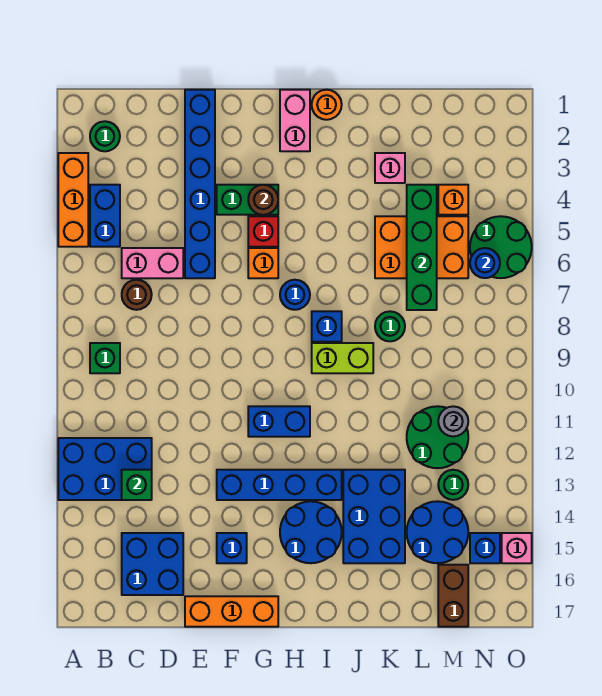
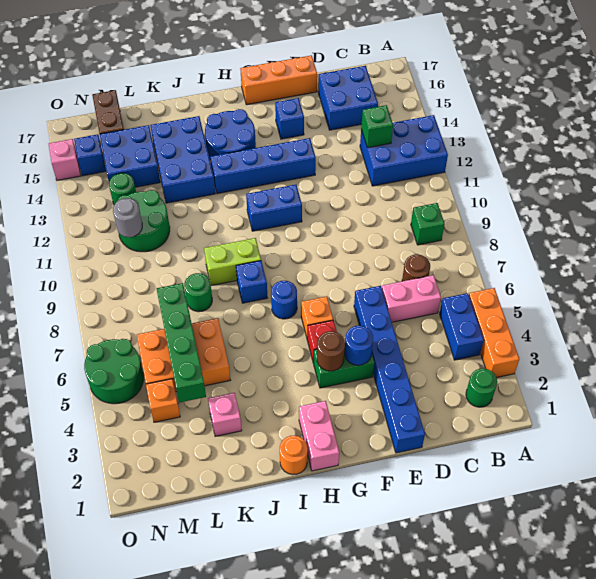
blue 2x2 round brick [407,501,468,563] -> blue 2x2 brick [100,125,160,187]
blue 1x1 round brick [470,248,500,278] -> blue 1x1 round brick moved to [344,326,373,365]

